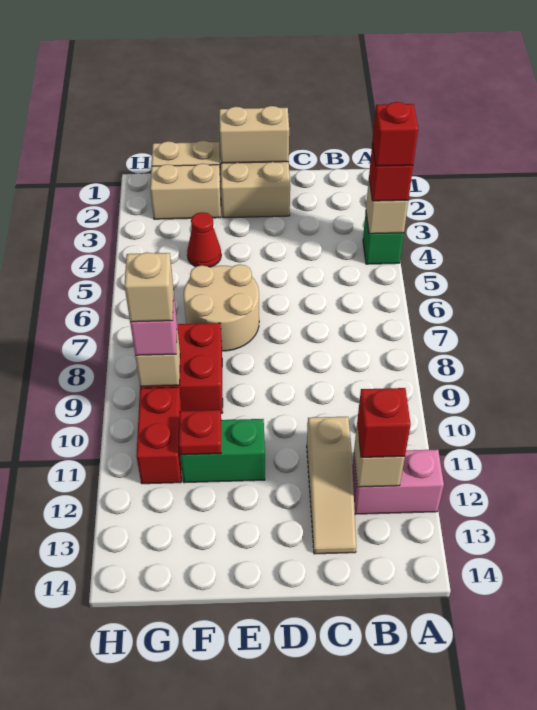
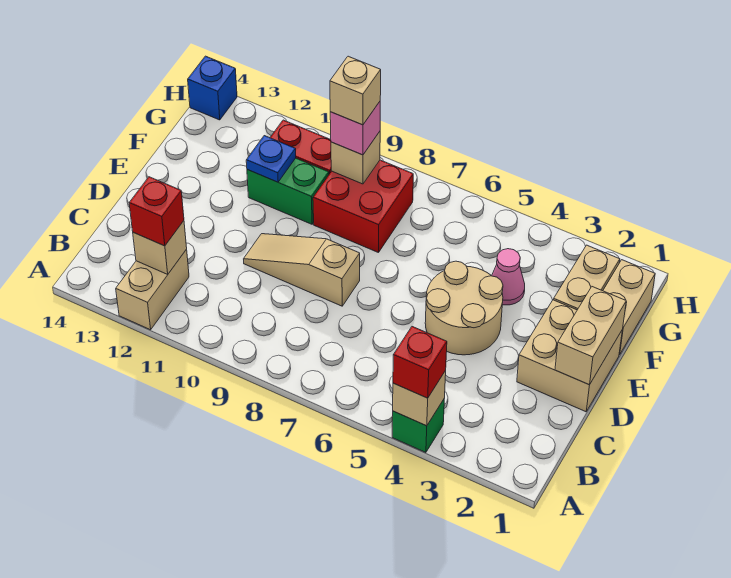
red 1x1 brick [372,102,418,166] -> none
pink 1x2 brick [352,449,444,514] -> tan 1x2 brick [116,249,189,330]
tan 1x3 slope [307,417,356,554] -> tan 1x3 slope moved to [244,234,360,306]
tan 2x2 round brick [184,265,259,351] -> tan 2x2 round brick moved to [425,261,503,355]
green 1x2 brick [180,419,265,483] -> green 1x2 brick turned to [247,158,329,224]
red 1x1 cone [187,212,221,267] -> pink 1x1 cone [492,249,525,305]
red 1x1 plate [179,410,221,455] -> blue 1x1 plate [246,136,296,182]
none -> blue 1x1 brick [188,56,237,120]

